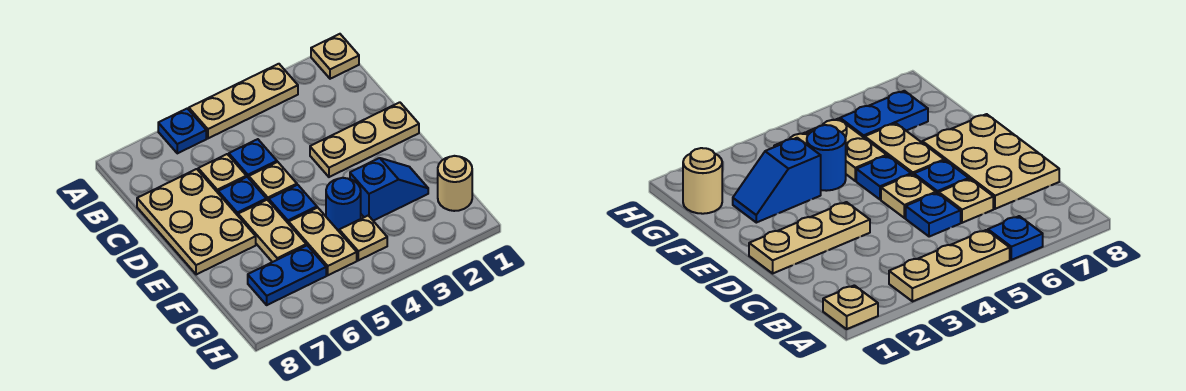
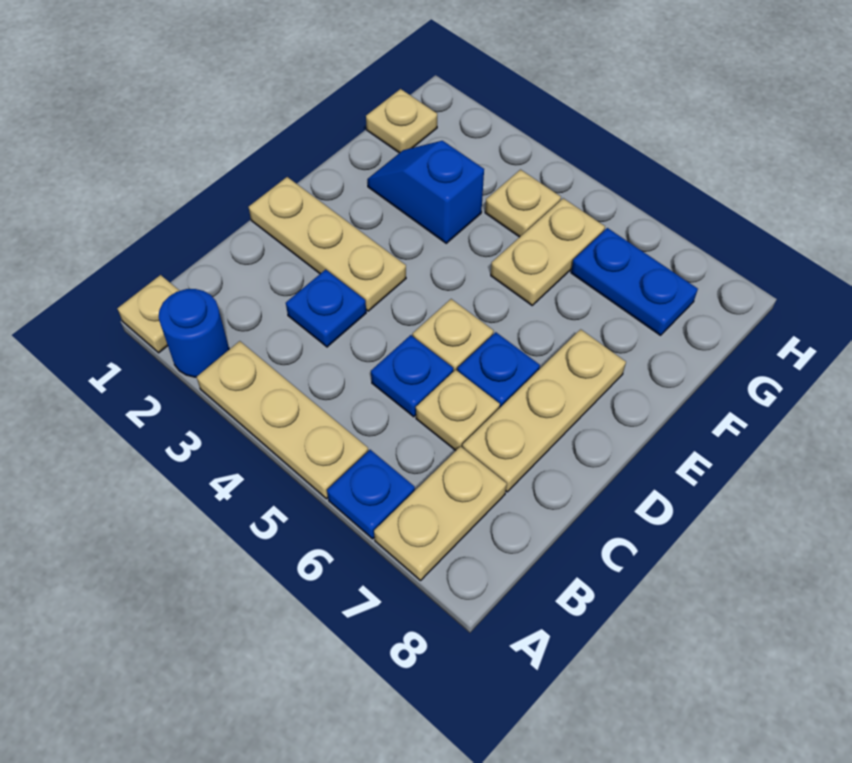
tan 2x3 plate [137,169,256,275] -> tan 1x3 plate [462,329,626,492]
blue 1x1 plate [269,185,317,224] -> blue 1x1 plate moved to [286,269,366,347]
tan 1x2 plate [238,200,306,262] -> tan 1x2 plate moved to [374,446,507,580]
blue 1x1 round brick [326,178,361,231] -> blue 1x1 round brick moved to [159,289,229,377]
tan 1x1 round brick [438,156,472,211] -> tan 1x1 plate [366,89,437,153]

